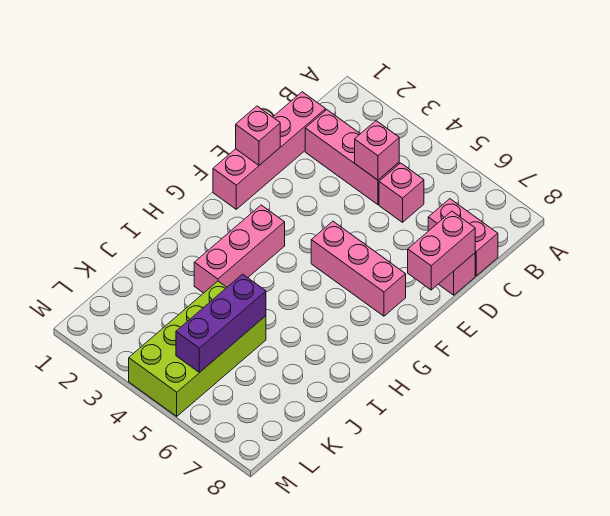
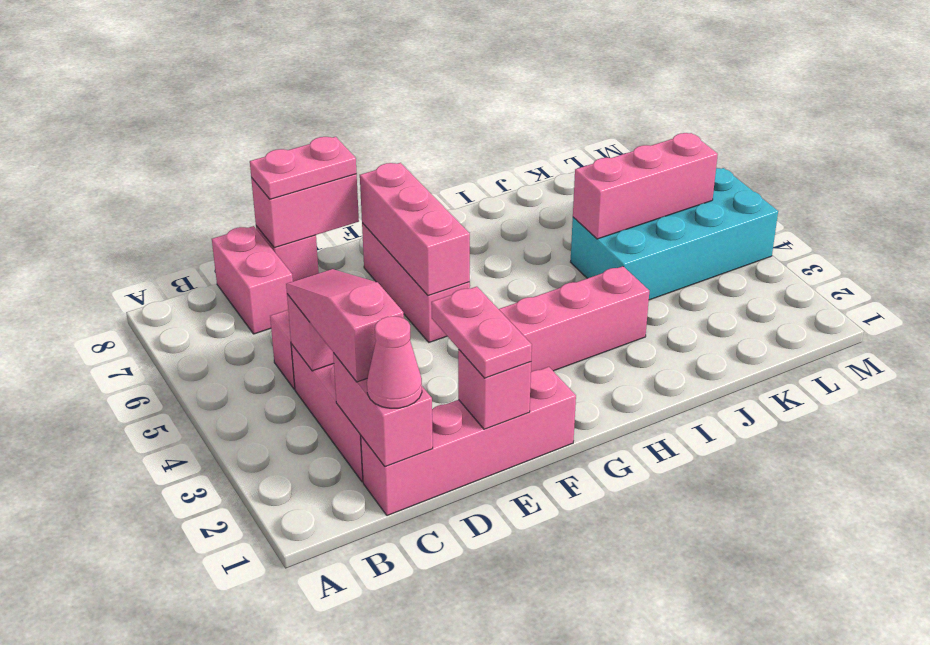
none -> pink 1x2 brick [333,353,433,467]
none -> pink 1x1 cone [367,316,422,408]
none -> pink 1x3 slope [286,269,404,382]
none -> pink 1x2 plate [250,137,357,199]
none -> pink 1x2 plate [431,287,532,378]
none -> pink 1x3 brick [360,163,470,296]
lime 2x4 brick [129,281,266,416] -> cyan 2x4 brick [571,168,778,300]
purple 1x3 brick [176,274,266,373] -> pink 1x3 brick [573,133,718,239]

